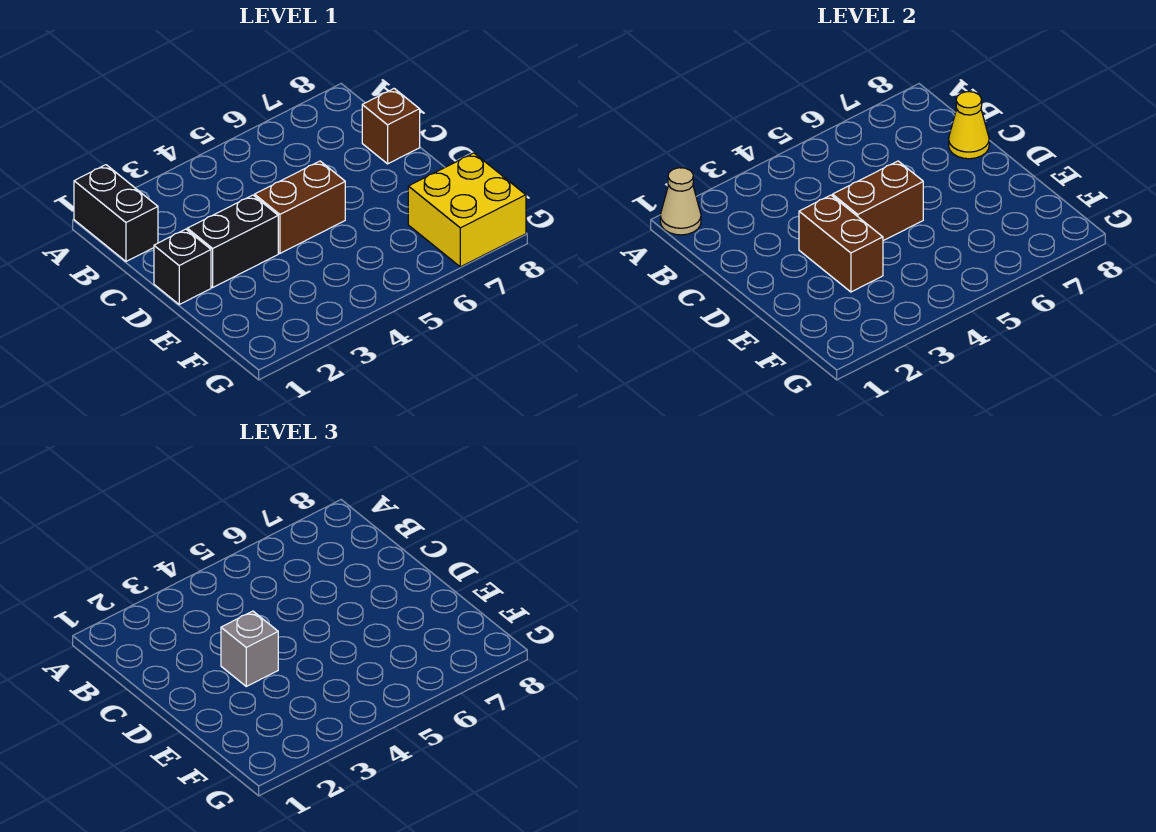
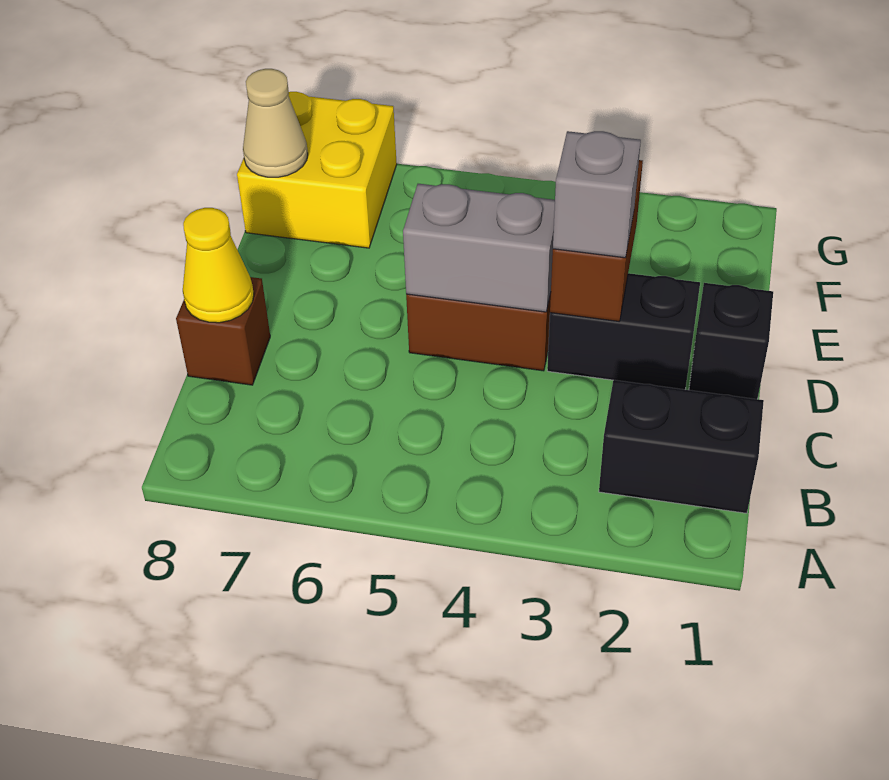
black 1x2 brick [74,165,158,261] -> black 1x2 brick turned to [599,380,764,513]
tan 1x1 cone [660,168,701,235] -> tan 1x1 cone moved to [243,69,308,177]
brown 1x2 brick [833,161,923,241] -> grey 1x2 brick [403,184,555,312]

